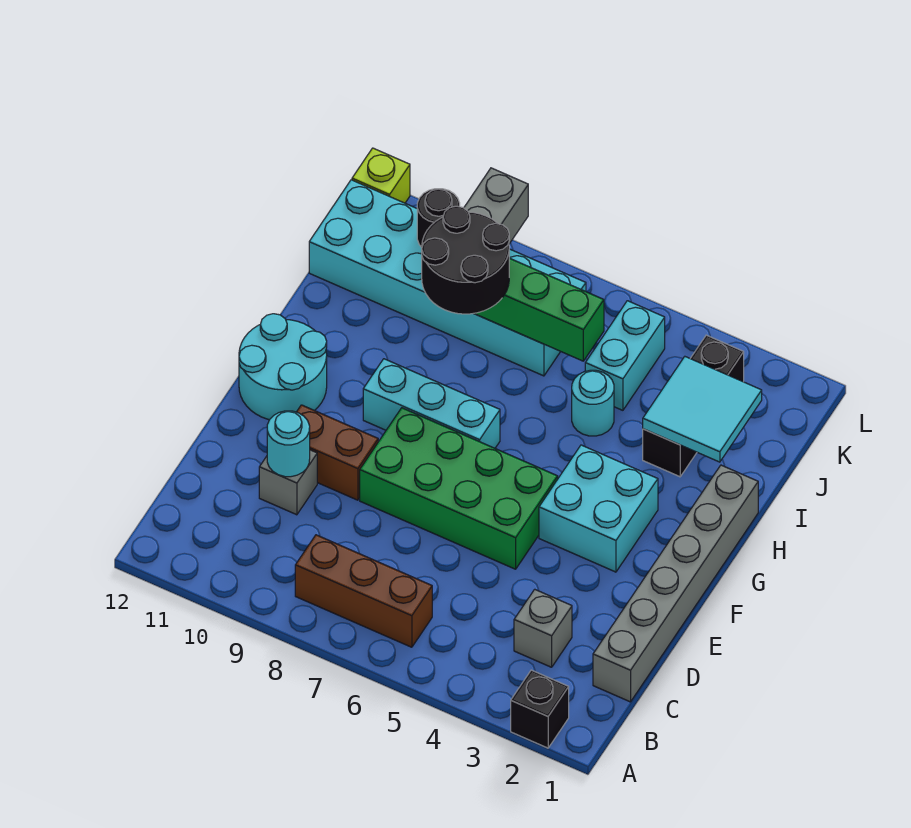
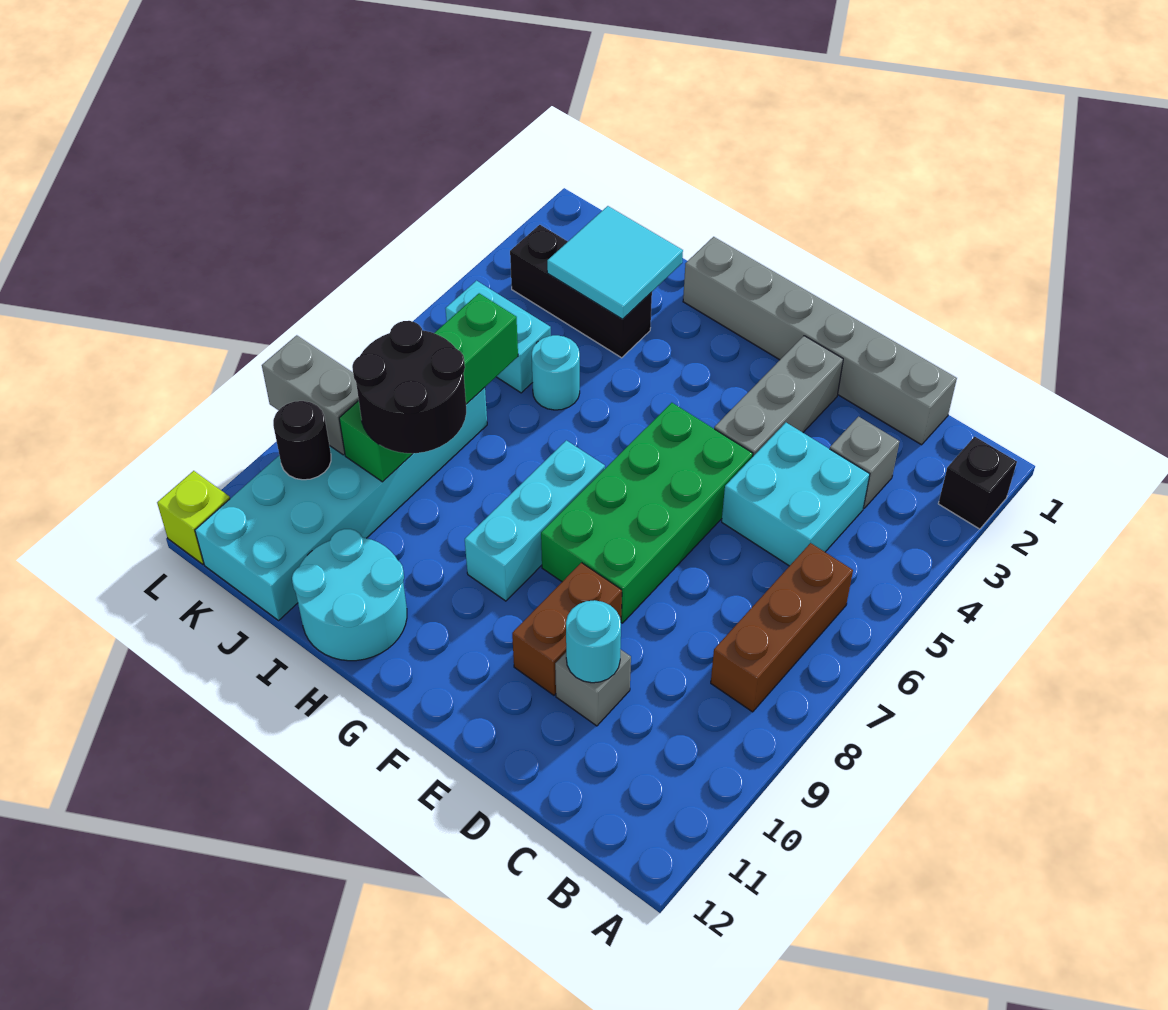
none -> grey 1x3 brick [714,336,843,456]
cyan 2x2 brick [539,445,658,572] -> cyan 2x2 brick moved to [722,423,870,566]
cyan 2x2 round brick [239,314,327,420] -> cyan 2x2 round brick moved to [292,529,407,661]

